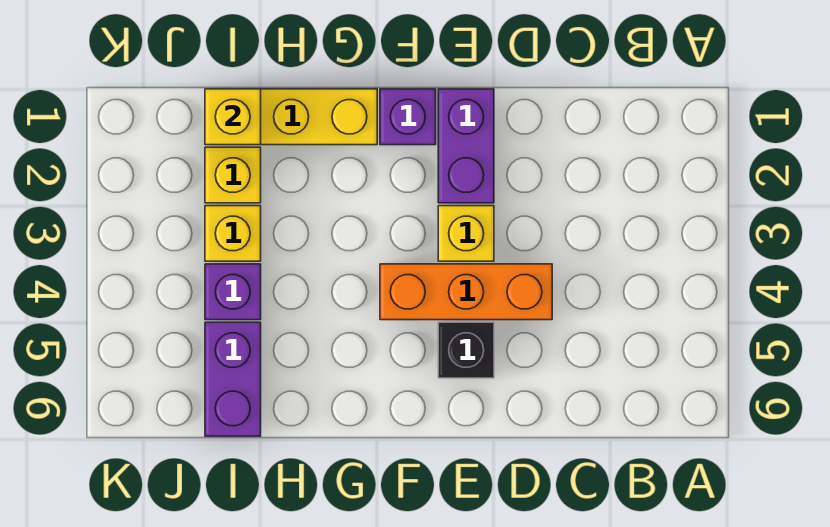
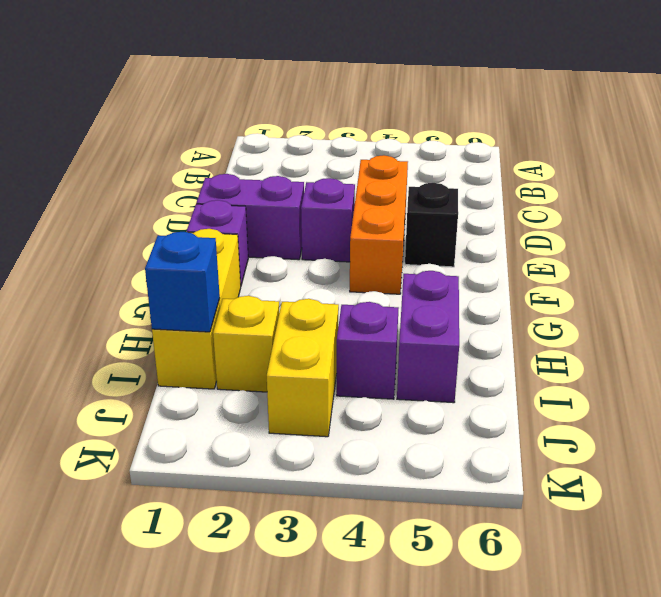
yellow 1x1 brick [438,206,494,261] -> purple 1x1 brick [301,178,355,262]
yellow 1x1 brick [205,89,261,145] -> blue 1x1 brick [145,232,220,332]
yellow 1x1 brick [205,206,261,261] -> yellow 1x2 brick [267,299,339,437]
purple 1x2 brick [205,322,261,436] -> purple 1x2 brick turned to [397,271,459,403]

